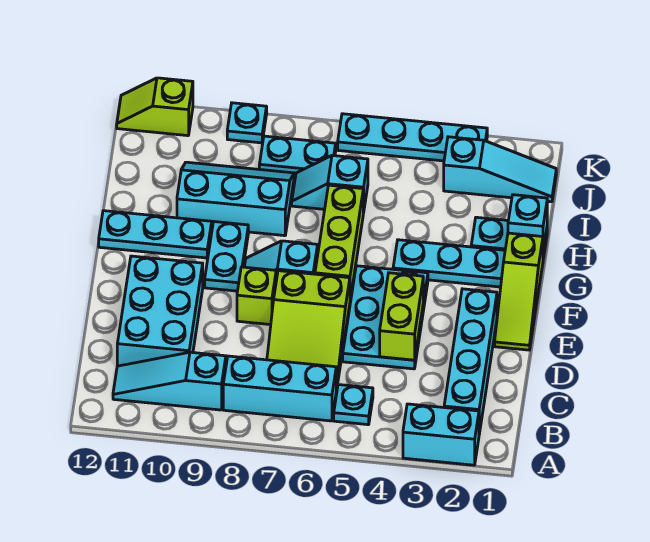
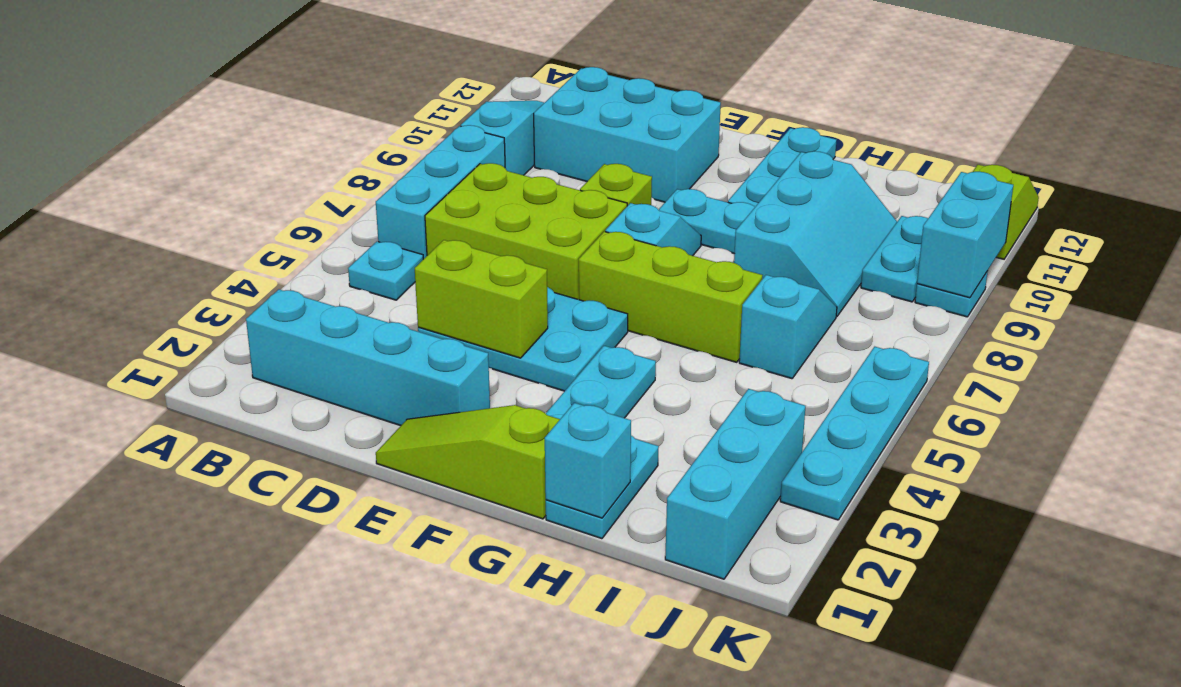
cyan 1x2 brick [403,404,479,465] -> cyan 1x2 brick moved to [917,172,1013,298]
lime 2x3 slope [267,271,350,391] -> lime 2x3 brick [425,163,627,300]
cyan 1x3 slope [444,137,556,202] -> cyan 1x3 brick [665,389,805,579]
cyan 1x2 plate [259,136,336,176] -> cyan 1x2 plate moved to [861,216,928,302]

